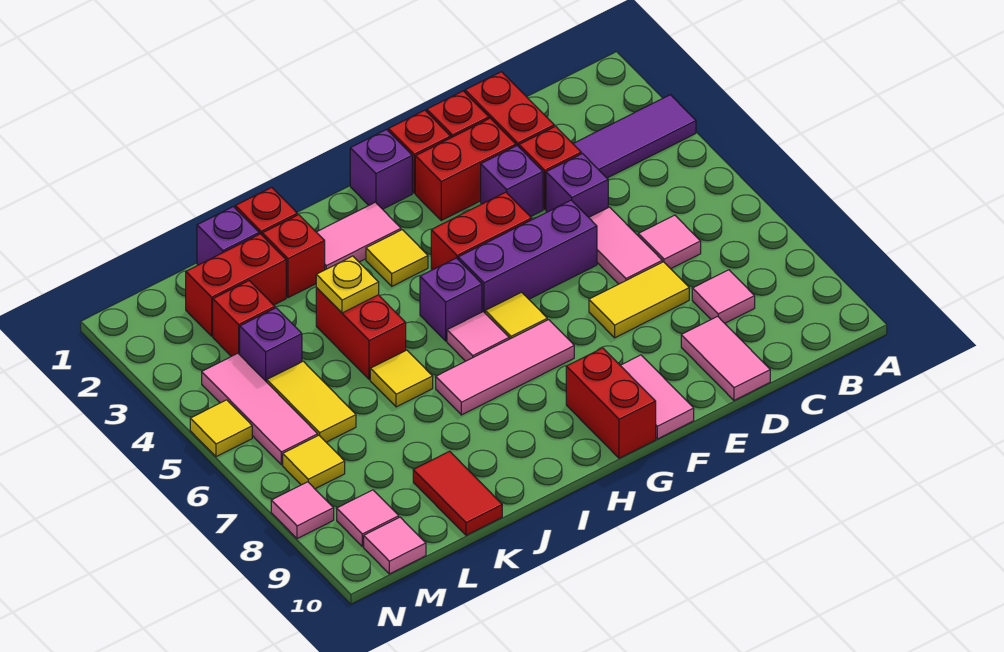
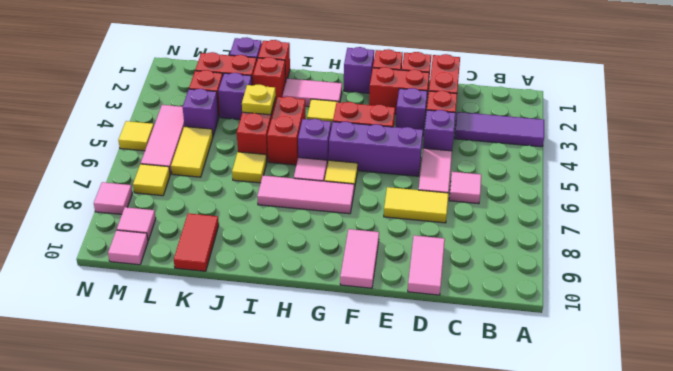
pink 1x1 tile [692,270,755,323] -> none
red 1x2 brick [566,348,656,458] -> red 1x2 brick moved to [267,97,306,165]
none -> purple 1x1 brick [218,73,252,119]

